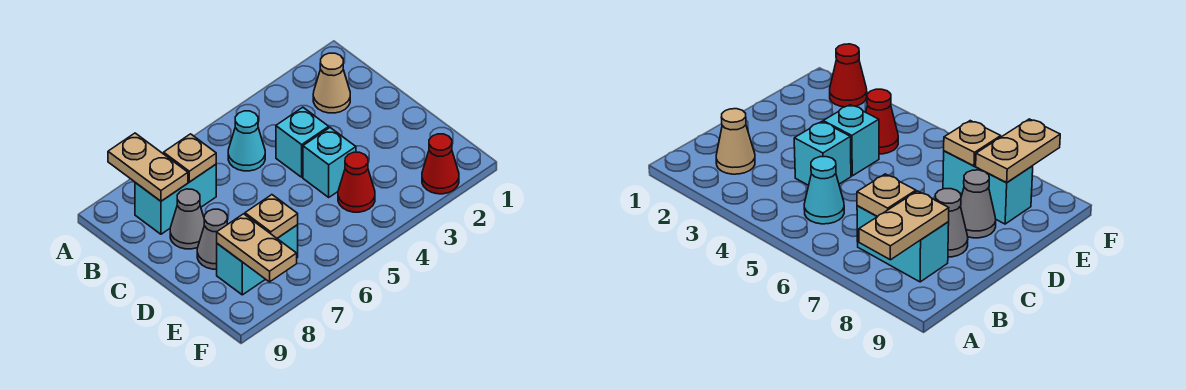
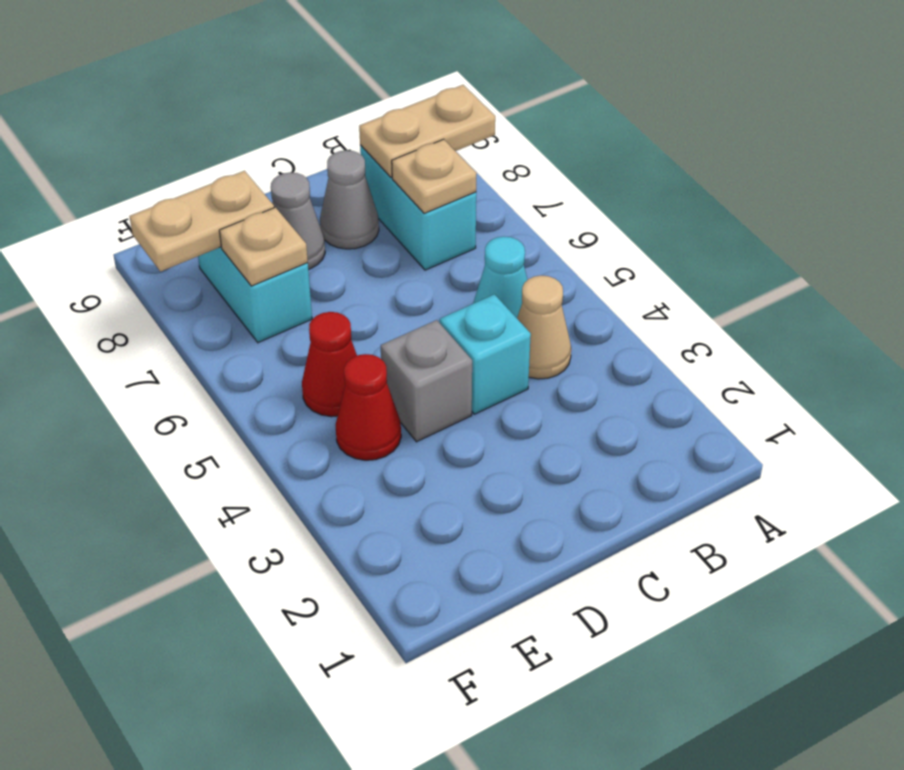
tan 1x1 cone [313,53,350,113] -> tan 1x1 cone moved to [517,275,571,379]
cyan 1x1 brick [303,128,356,197] -> grey 1x1 brick [381,320,472,442]
red 1x1 cone [422,134,459,194] -> red 1x1 cone moved to [302,312,357,417]

